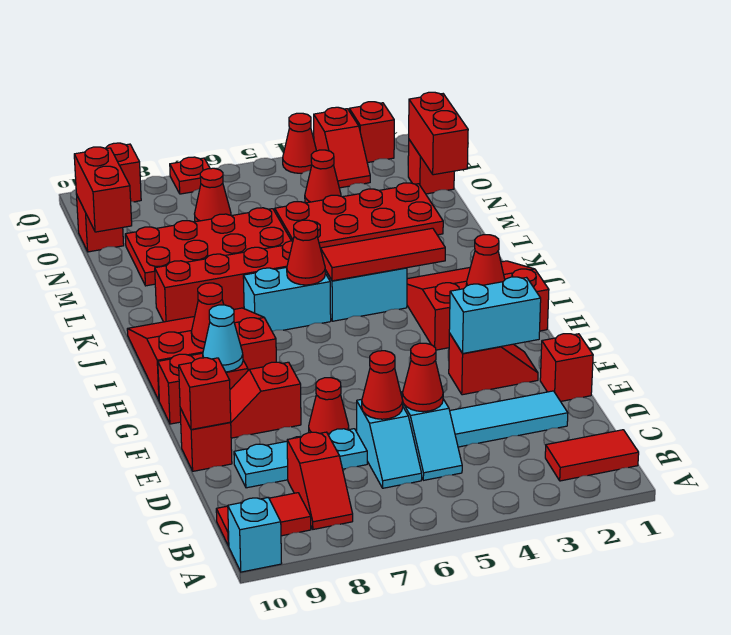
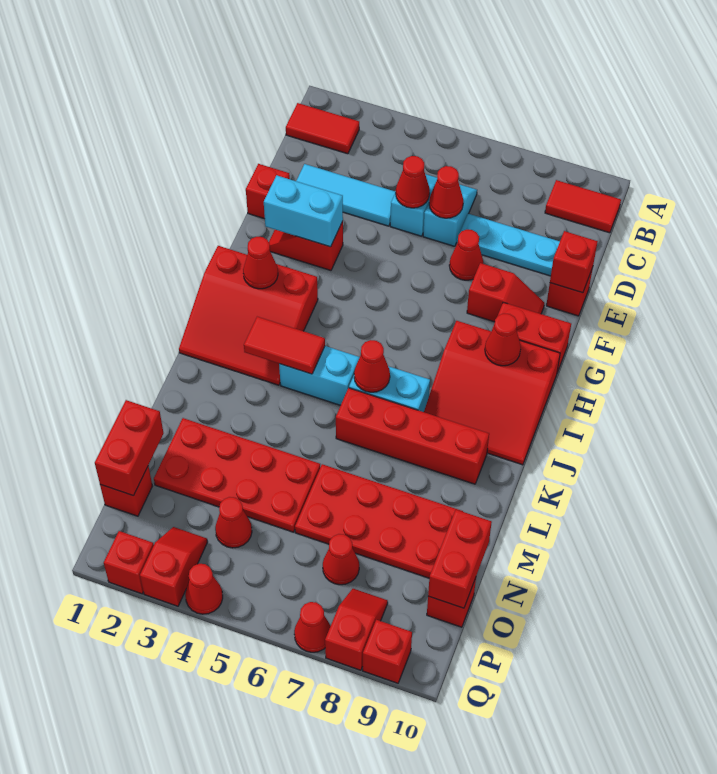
cyan 1x1 brick [228,497,282,572] -> none
red 1x2 slope [287,432,353,529] -> red 1x2 slope moved to [325,589,388,670]
cyan 1x1 cone [203,305,243,372] -> none
red 1x3 tile [320,228,445,281] -> red 1x2 tile [244,317,325,374]
red 1x1 plate [170,157,210,194] -> red 1x1 cone [294,602,330,652]

